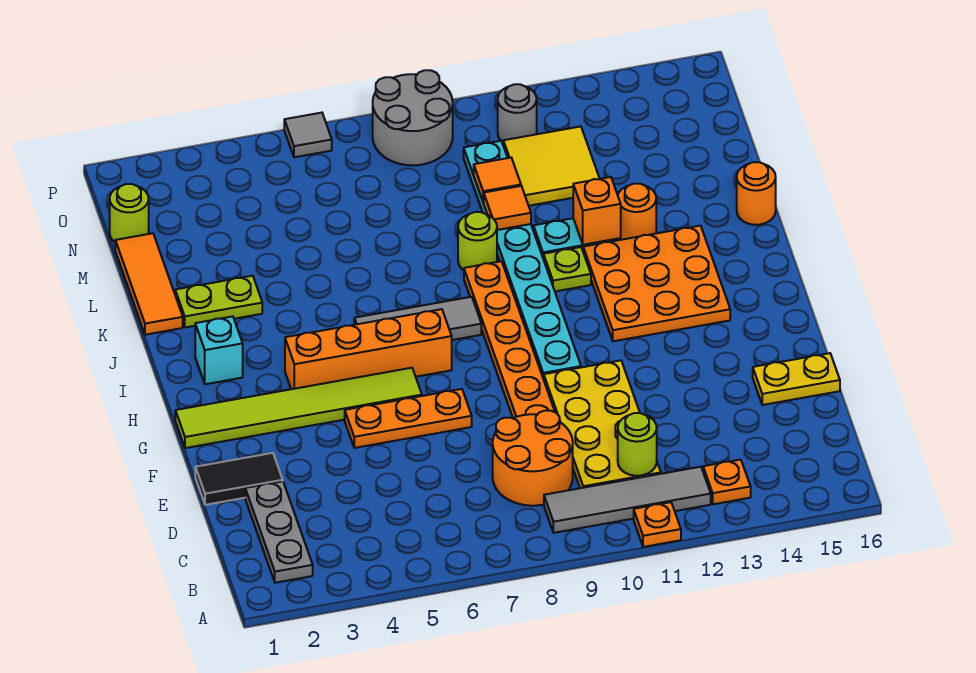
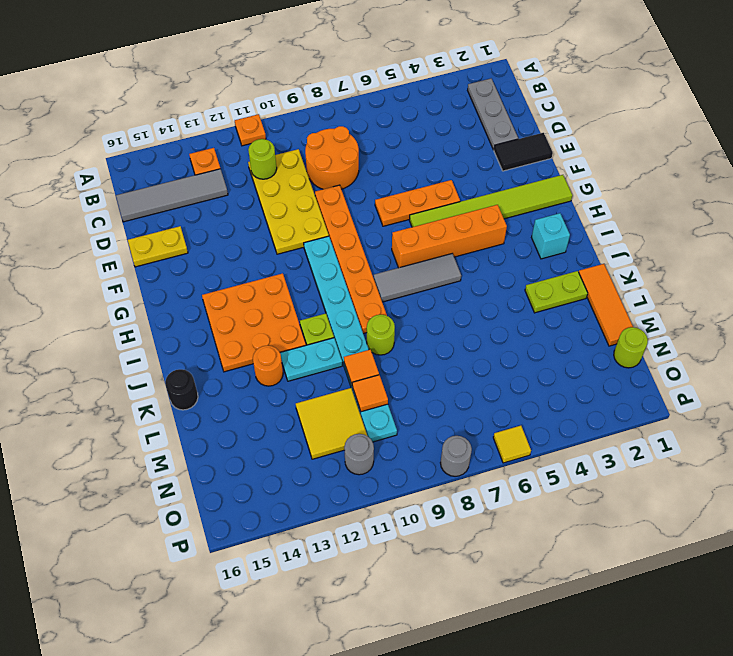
grey 1x4 tile [544,467,711,533] -> grey 1x4 tile moved to [116,169,228,222]
orange 1x1 brick [573,177,621,245] -> none
orange 1x1 round brick [737,162,776,225] -> black 1x1 round brick [165,369,198,410]
grey 2x2 round brick [373,70,453,165] -> grey 1x1 round brick [440,436,472,476]
grey 1x1 tile [284,113,332,157] -> yellow 1x1 tile [493,426,531,463]

